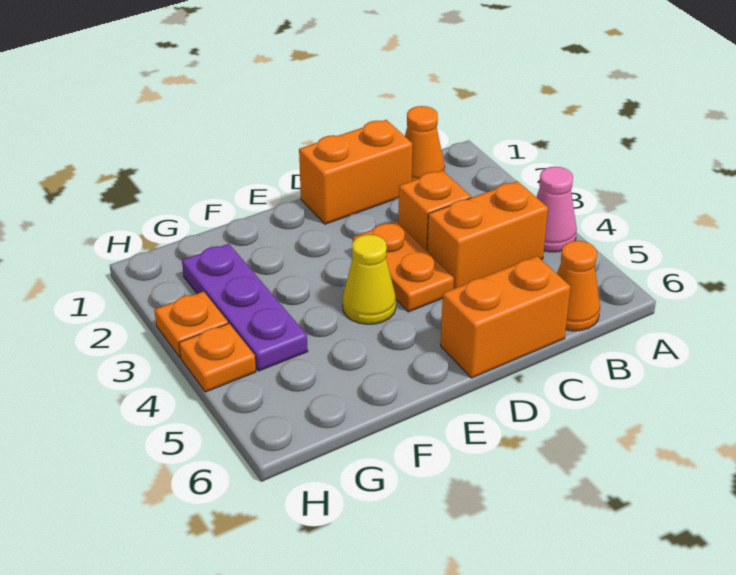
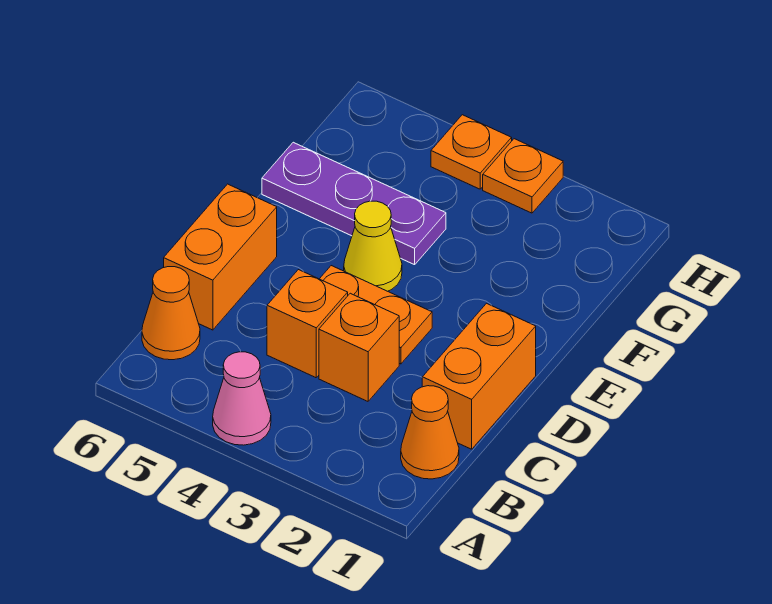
orange 1x2 brick [427,181,548,289] -> orange 1x1 brick [267,270,348,378]
purple 1x3 plate [182,244,308,371] -> purple 1x3 plate moved to [262,142,446,265]

